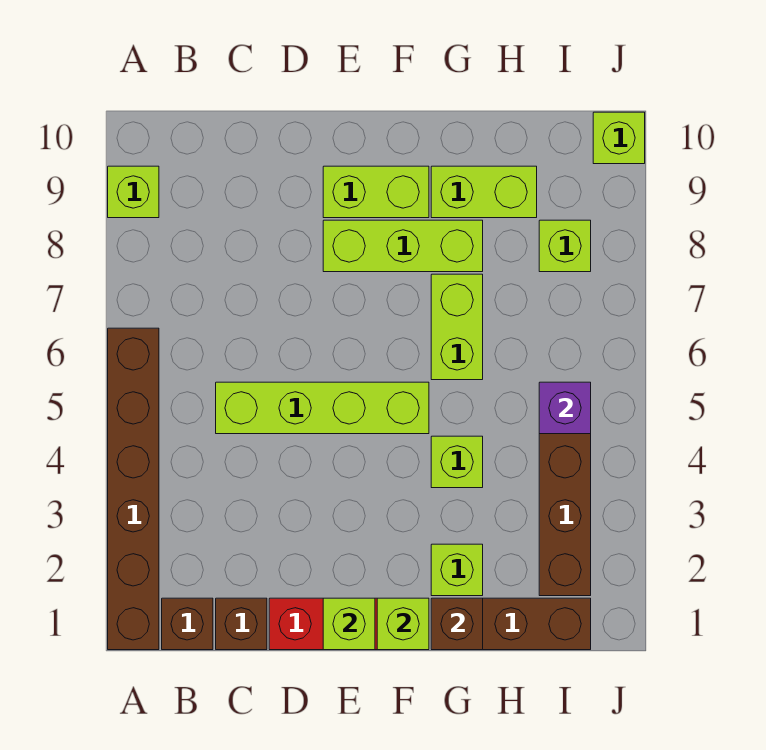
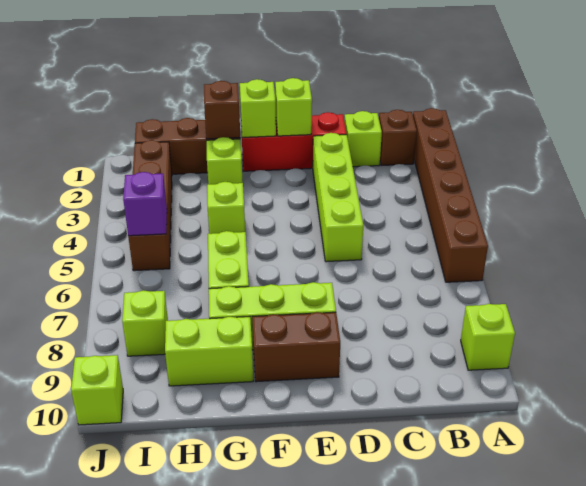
brown 1x1 brick [216,598,267,650] -> lime 1x1 brick [345,111,382,167]
lime 1x4 brick [216,382,429,434] -> lime 1x4 brick turned to [313,133,363,262]
lime 1x2 brick [323,166,429,218] -> brown 1x2 brick [252,312,340,382]

